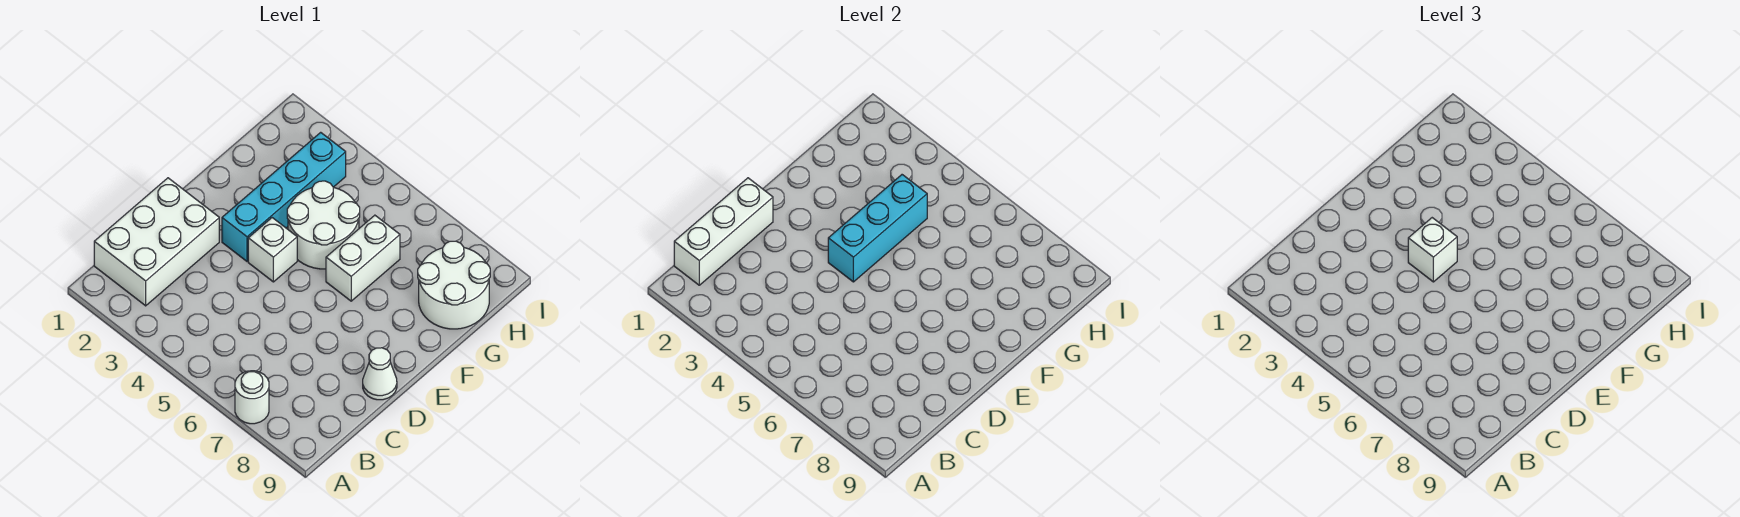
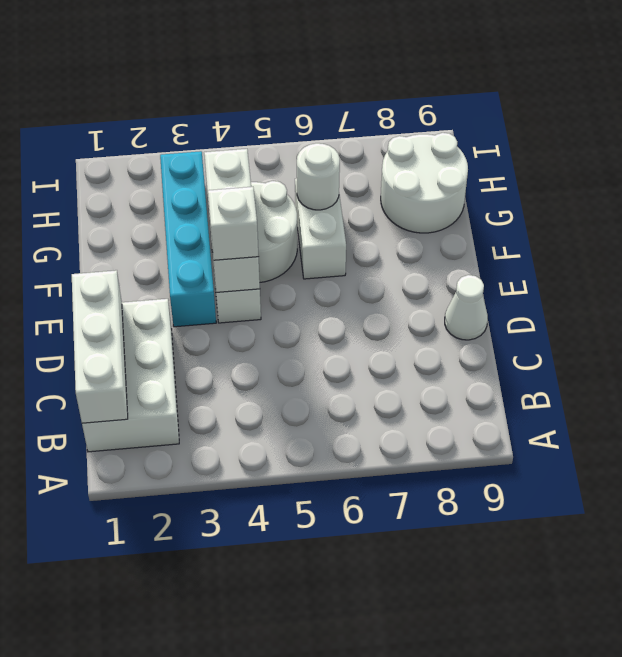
white 1x1 round brick [235,371,269,424] -> white 1x1 round brick moved to [297,143,340,210]
cyan 1x3 brick [828,175,927,282] -> white 1x3 brick [204,149,260,292]

